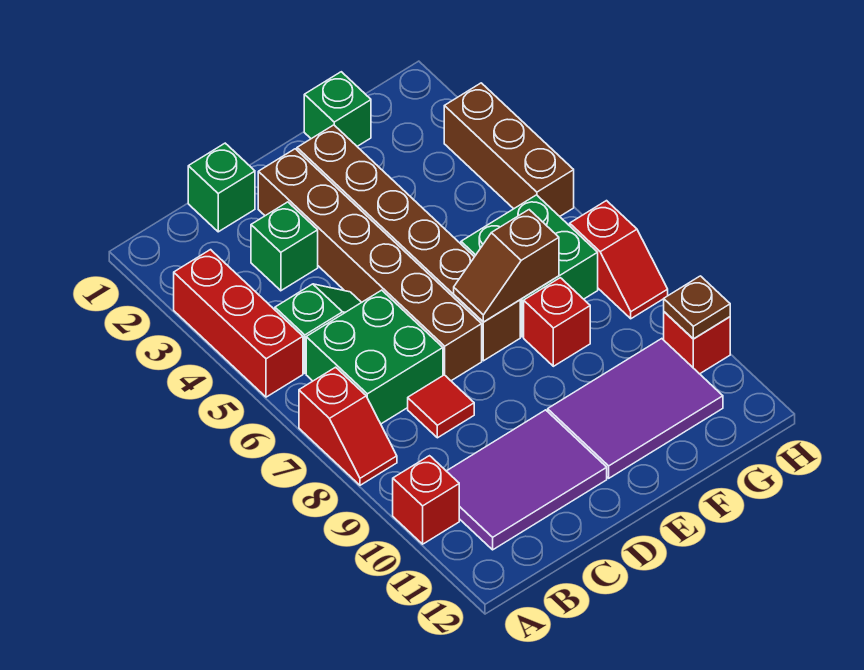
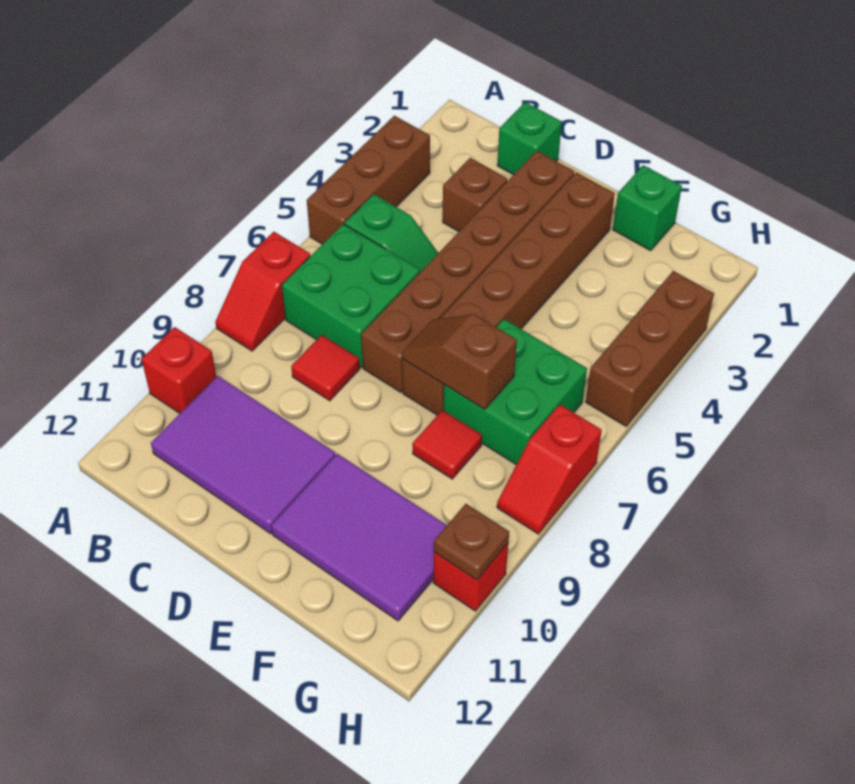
red 1x3 brick [174,250,303,397] -> brown 1x3 brick [307,116,430,244]
green 1x1 brick [251,202,318,291] -> brown 1x1 brick [443,158,507,232]
red 1x1 brick [524,278,590,366] -> red 1x1 tile [412,410,482,479]

